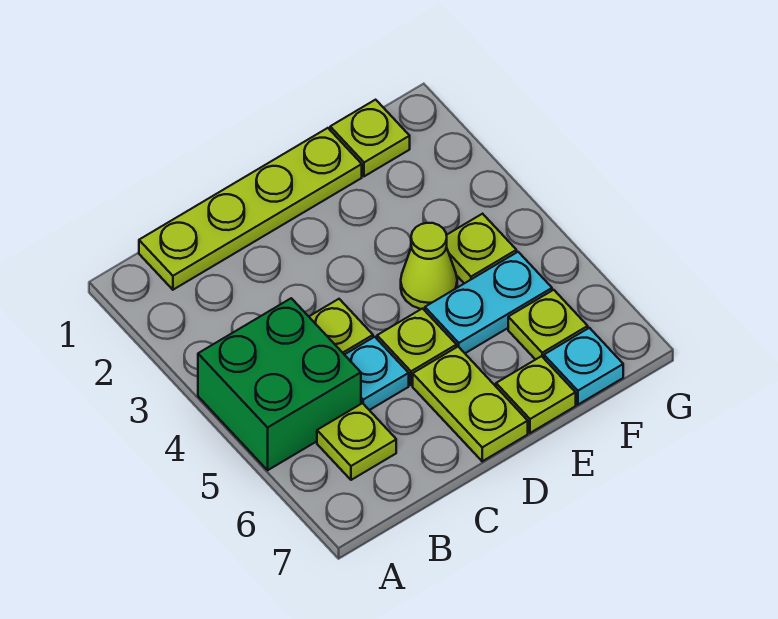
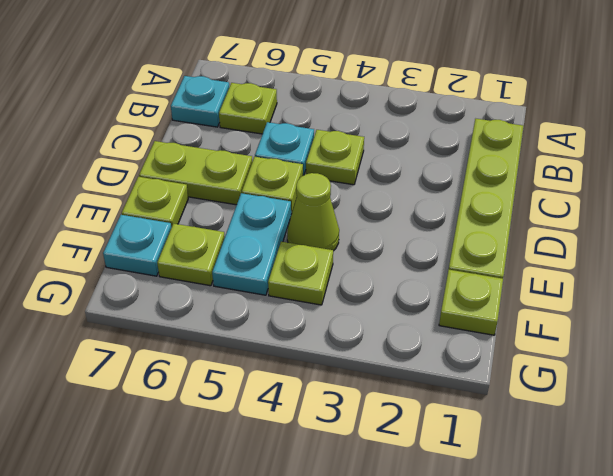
green 2x2 brick [198,298,361,470] -> none
none -> cyan 1x1 plate [171,76,229,127]

